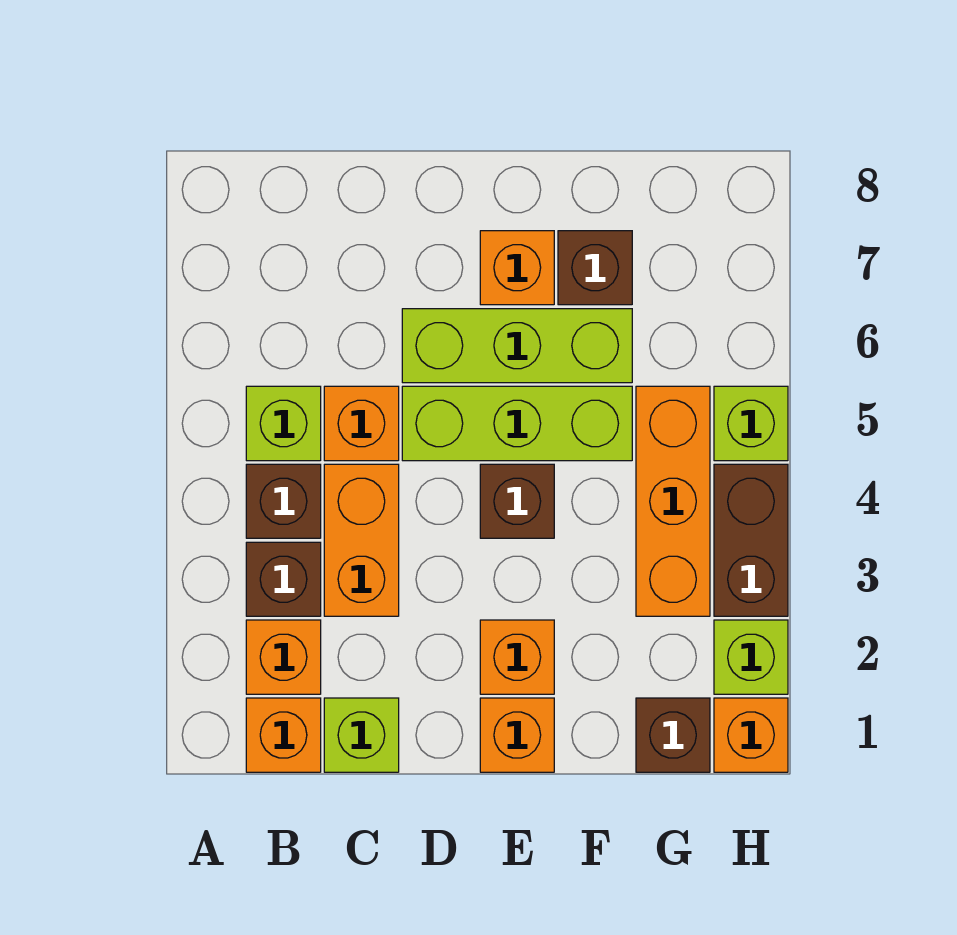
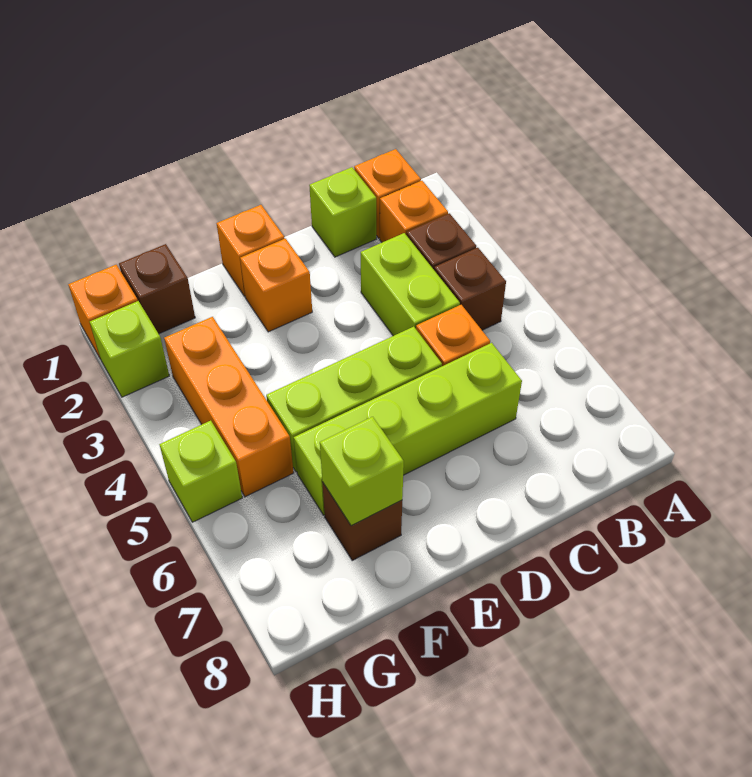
lime 1x1 brick [246,386,321,461] -> lime 1x1 brick moved to [320,417,404,526]
orange 1x2 brick [324,464,399,616] -> lime 1x2 brick [361,233,460,336]
lime 1x3 brick [402,309,632,383] -> lime 1x4 brick [294,343,522,515]
brown 1x1 brick [480,464,554,538] -> none
orange 1x1 brick [480,231,554,305] -> none
brown 1x2 brick [714,464,788,616] -> none

